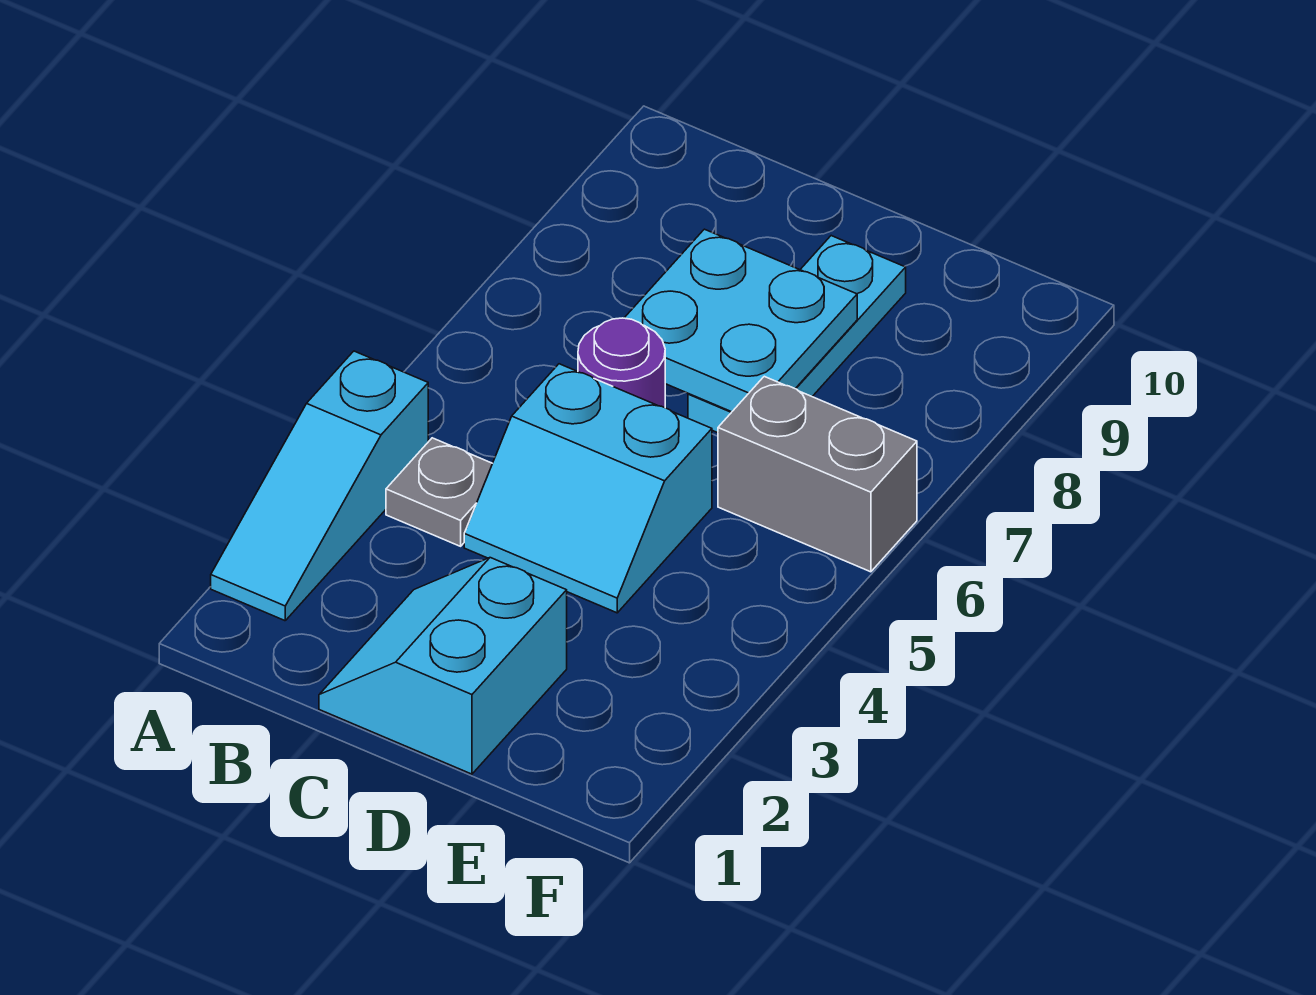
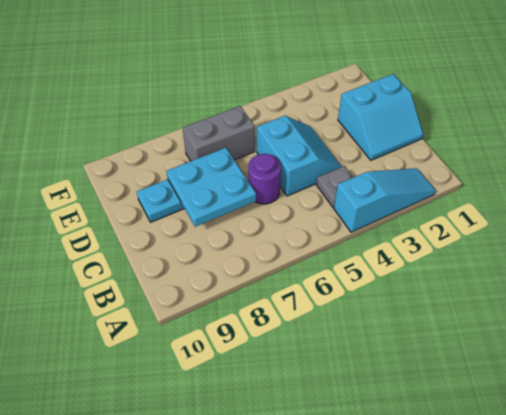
grey 1x2 brick [718,376,917,572] -> grey 1x2 brick turned to [183,106,255,161]

